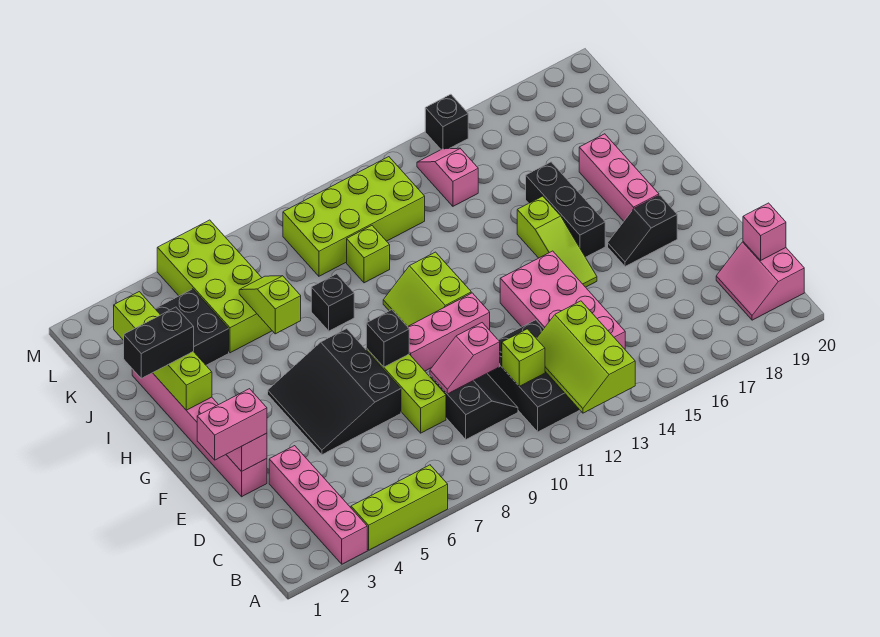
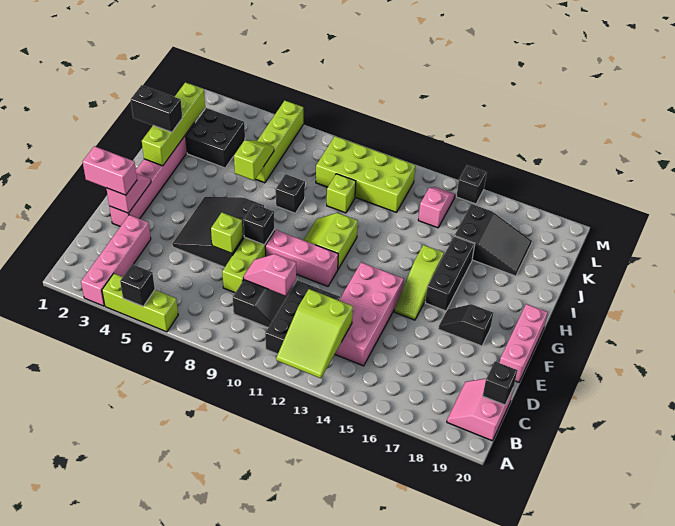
none -> black 1x1 brick [120,264,155,306]
lime 2x3 slope [536,301,635,413] -> lime 2x3 slope turned to [276,289,353,378]
lime 1x1 brick [502,329,545,386] -> lime 1x1 brick moved to [211,213,243,253]
pink 1x1 brick [743,203,786,260] -> black 1x1 brick [483,362,517,405]
pink 1x3 brick [579,134,659,221] -> pink 1x3 brick moved to [500,304,548,382]
lime 2x4 brick [157,220,272,353] -> lime 1x4 brick [256,101,303,183]
none -> black 2x3 slope [455,204,532,276]

